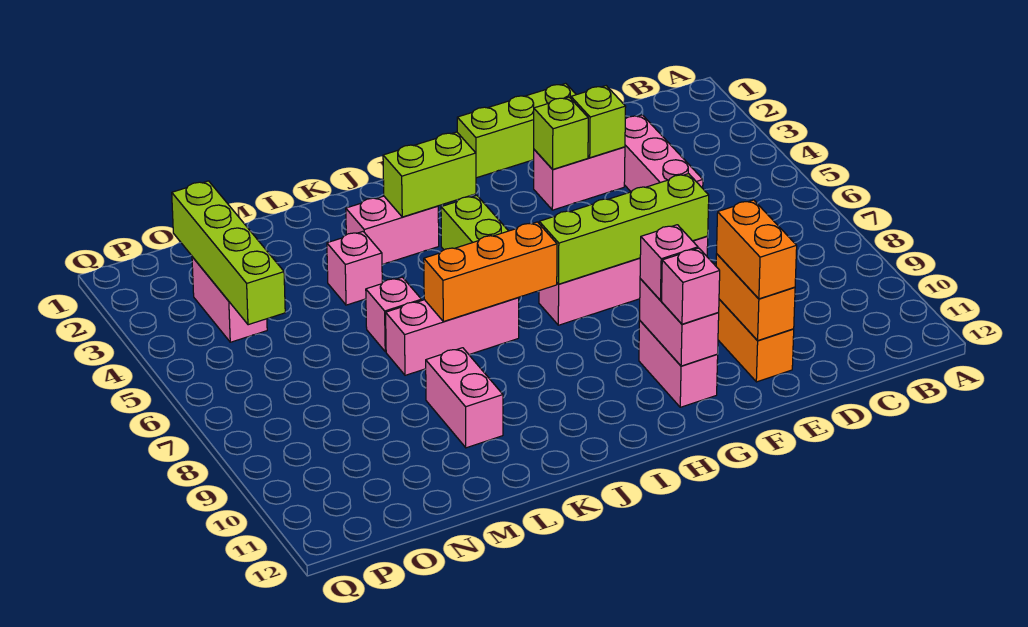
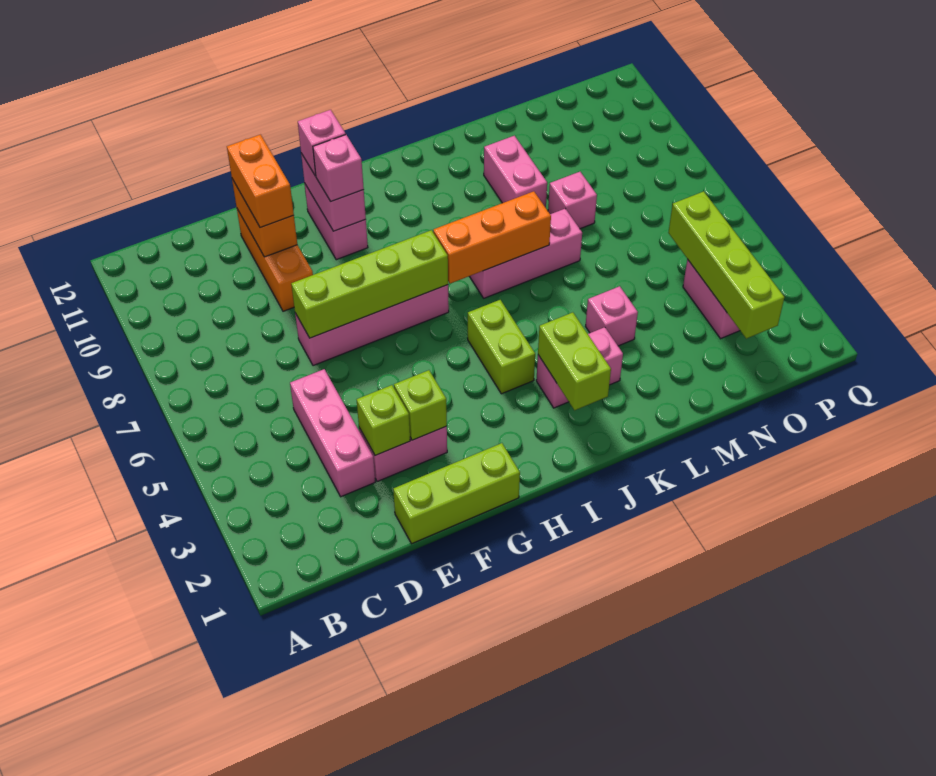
lime 1x2 brick [383,132,476,217] -> lime 1x2 brick turned to [538,312,611,410]
pink 1x1 brick [366,277,421,352] -> pink 1x1 brick moved to [548,172,597,229]

